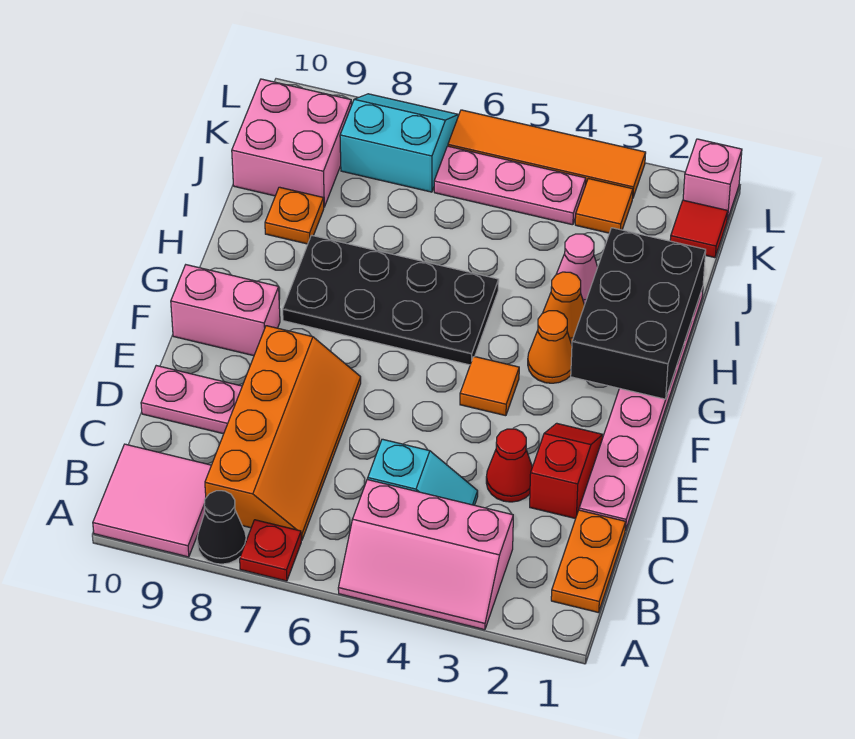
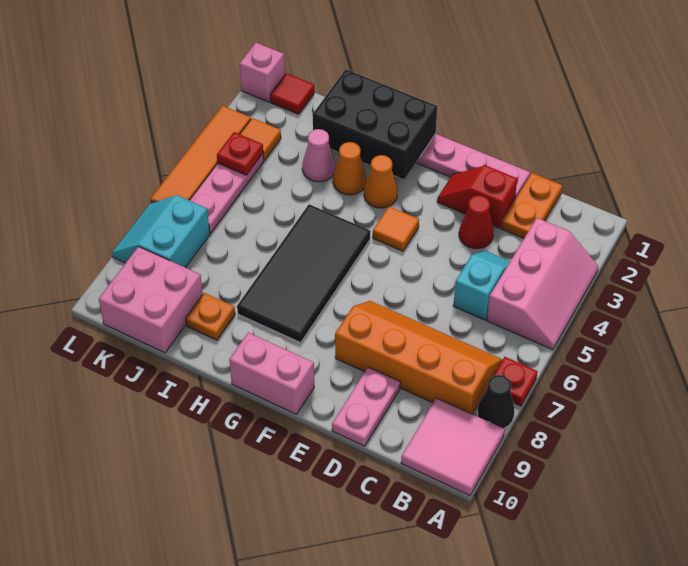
orange 1x2 plate [551,510,626,613] -> orange 1x2 plate turned to [501,173,562,239]
pink 1x2 brick [171,265,280,356] -> pink 1x2 brick turned to [229,332,314,414]
black 2x4 plate [283,235,499,365] -> black 2x4 tile [237,204,371,343]
none -> red 1x1 plate [217,132,263,175]

